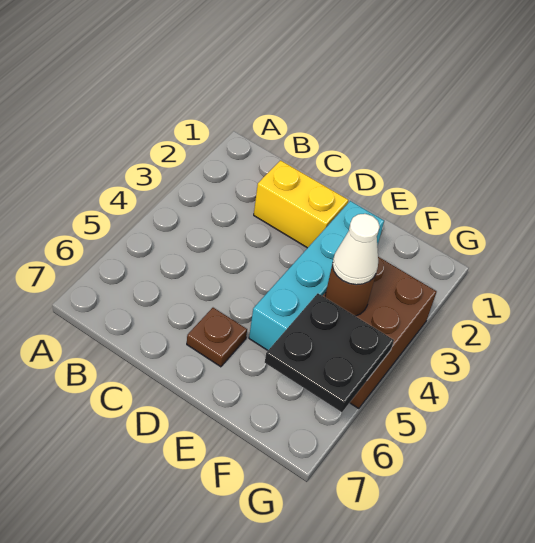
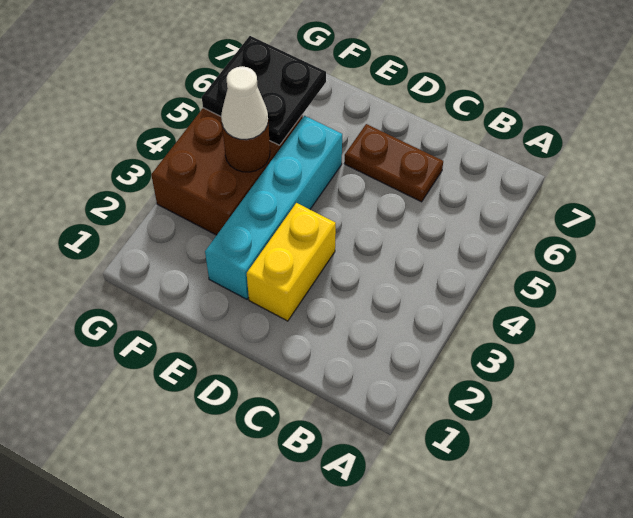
yellow 1x2 brick [254,160,348,248] -> yellow 1x2 brick turned to [247,203,336,321]
brown 1x1 plate [187,308,247,367] -> brown 1x2 plate [344,124,443,202]

